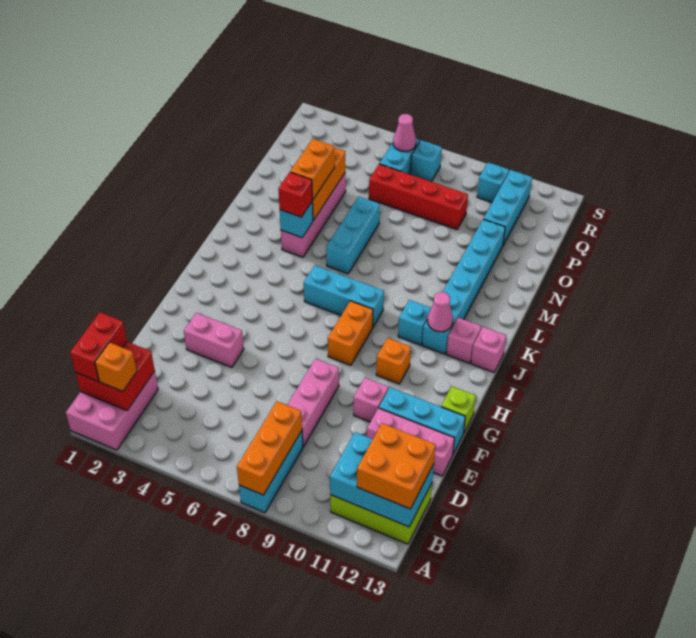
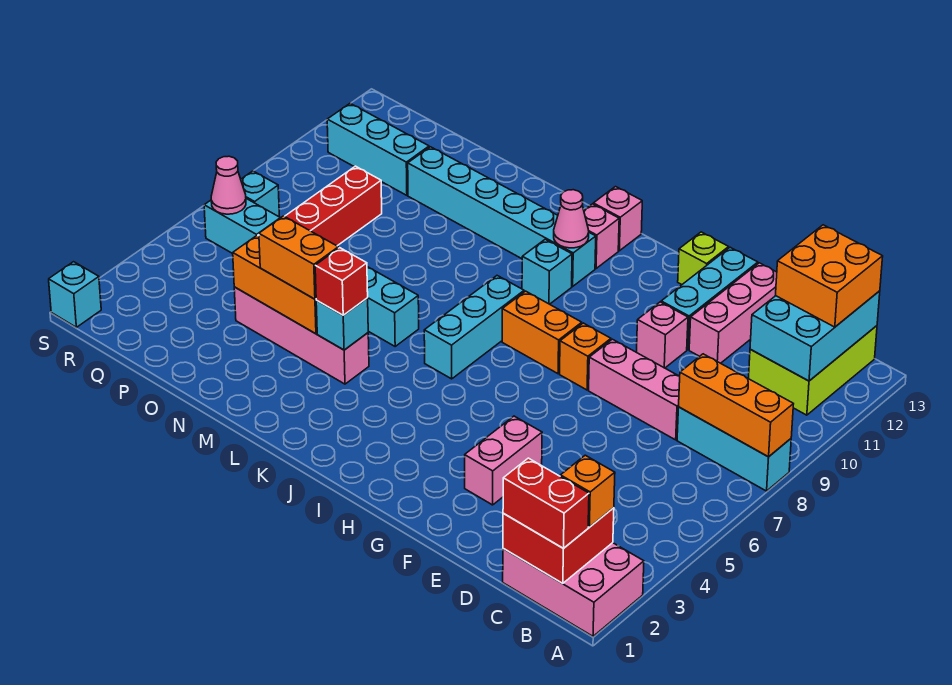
orange 1x1 brick [376,338,411,384] -> orange 1x1 brick moved to [560,323,611,390]
cyan 1x1 brick [477,163,509,202] -> cyan 1x1 brick moved to [49,262,101,327]

